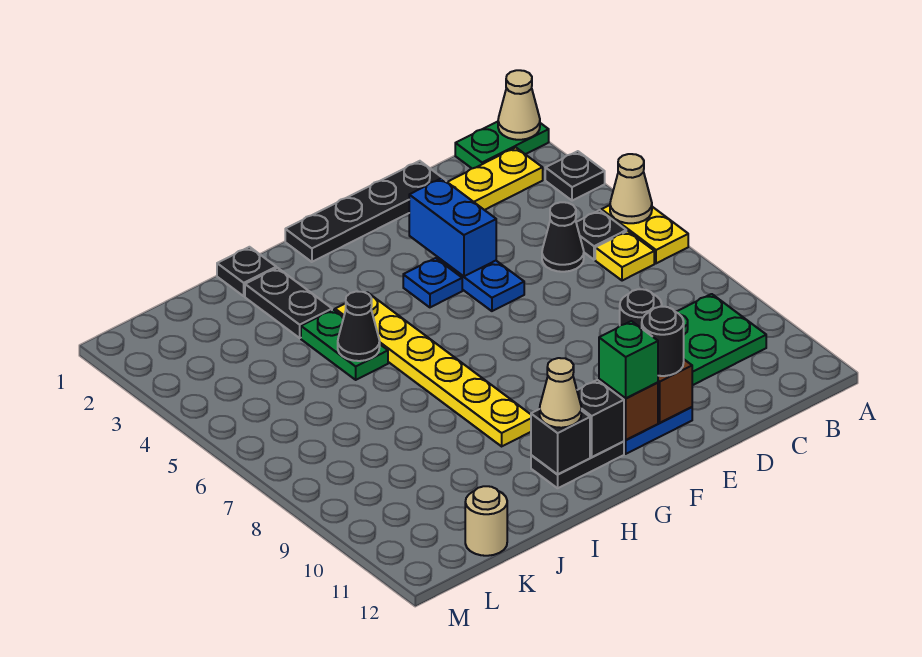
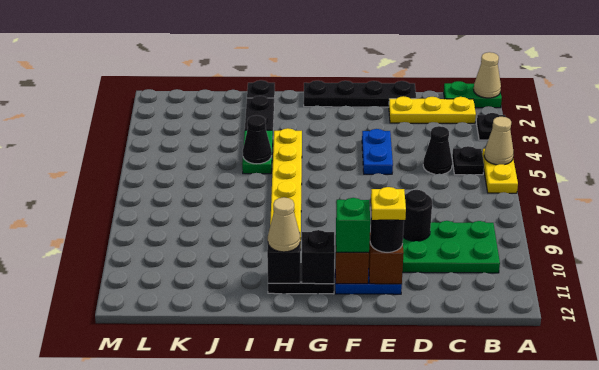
yellow 1x1 plate [595,231,654,281] -> yellow 1x1 plate moved to [371,187,406,220]
blue 1x2 brick [409,178,496,276] -> none
blue 1x1 plate [403,258,462,307] -> none
tan 1x1 round brick [465,486,507,556] -> none

